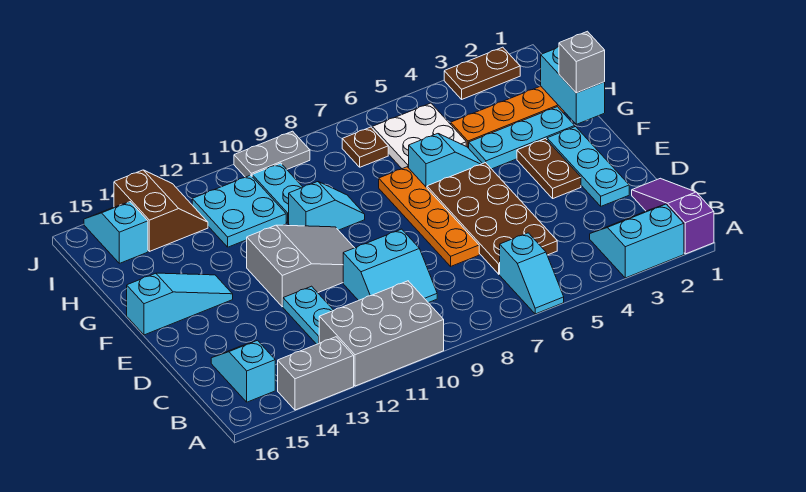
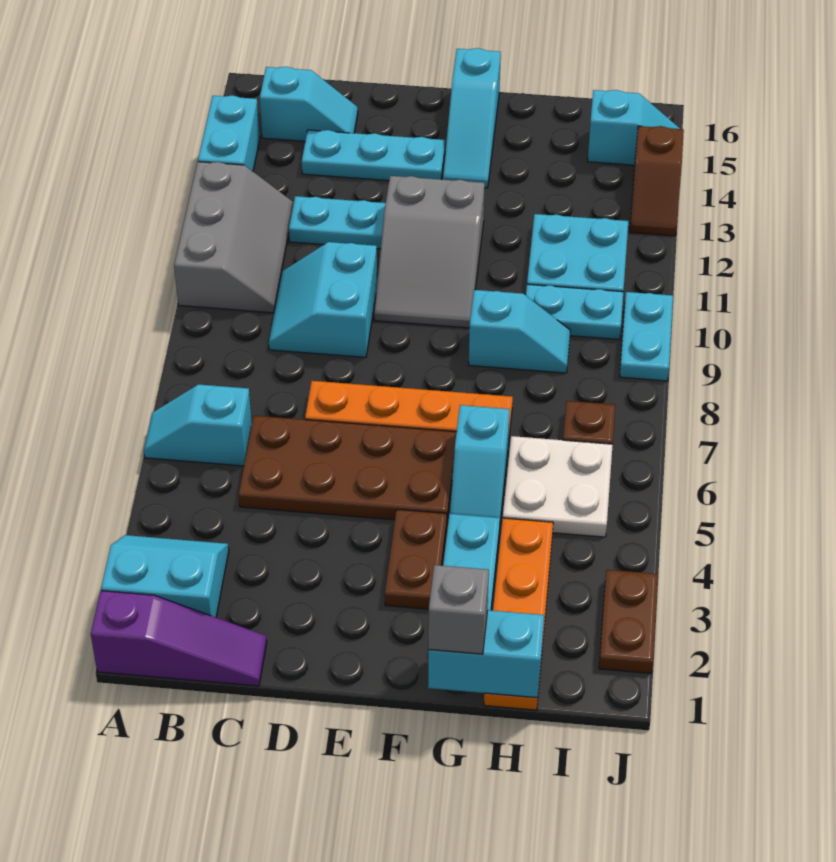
cyan 2x2 slope [590,204,684,278] -> cyan 2x2 slope turned to [101,535,229,617]
grey 2x3 brick [319,281,444,386] -> grey 2x3 slope [174,162,293,313]
grey 1x2 brick [278,337,354,410] -> cyan 1x2 brick [198,95,260,171]
cyan 1x3 plate [547,127,629,206] -> cyan 1x3 plate moved to [302,130,445,181]
brown 1x2 plate [517,139,581,198] -> brown 1x2 plate turned to [385,509,447,609]
cyan 1x2 slope [289,182,365,230] -> cyan 1x2 slope turned to [469,290,570,373]
brown 2x2 slope [114,170,208,251] -> brown 1x2 slope [630,126,684,236]
grey 1x2 plate [234,131,310,177] -> cyan 1x2 plate [620,292,673,381]

